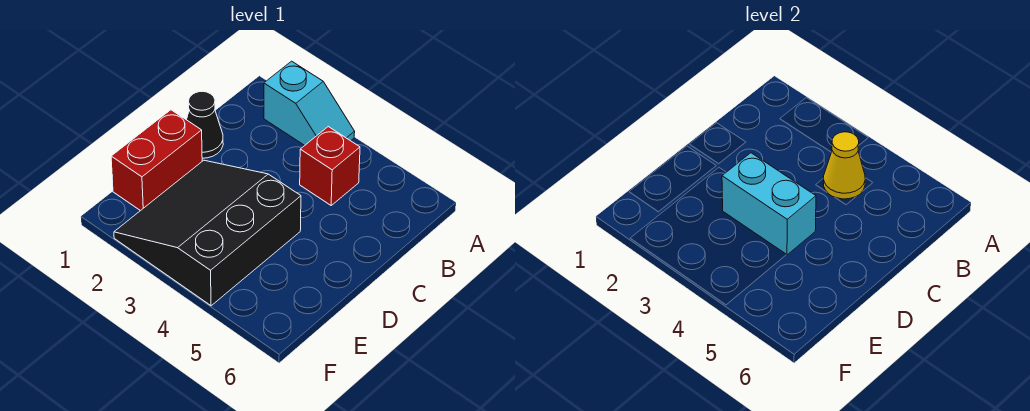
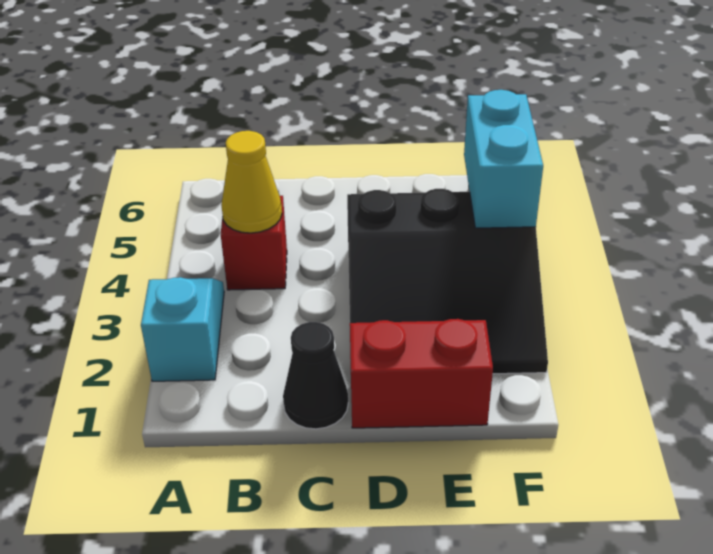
cyan 1x2 brick [722,153,816,255] -> cyan 1x2 brick moved to [464,90,543,228]

